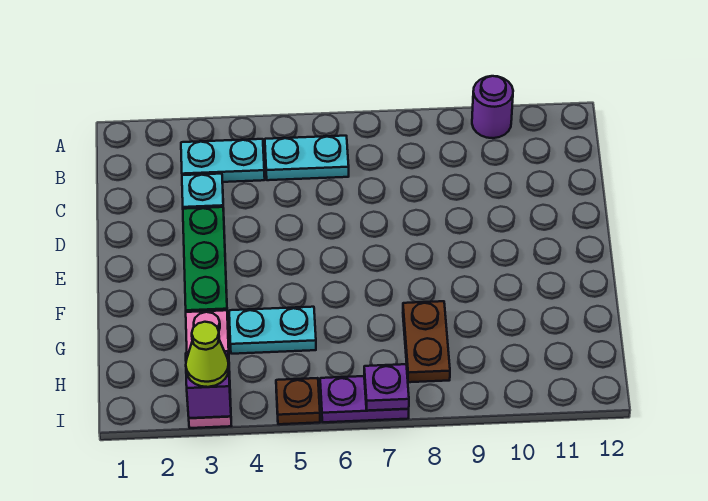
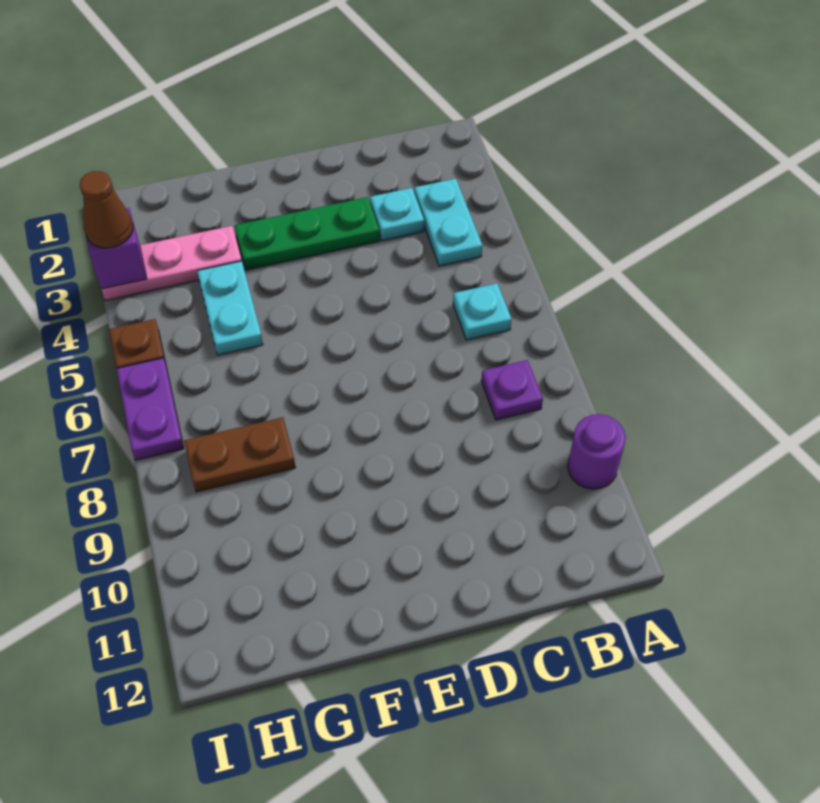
cyan 1x2 plate [265,136,349,180] -> cyan 1x1 plate [453,283,512,340]
lime 1x1 cone [186,322,229,387] -> brown 1x1 cone [80,171,133,248]
purple 1x1 plate [364,364,409,411] -> purple 1x1 plate moved to [481,360,543,420]

